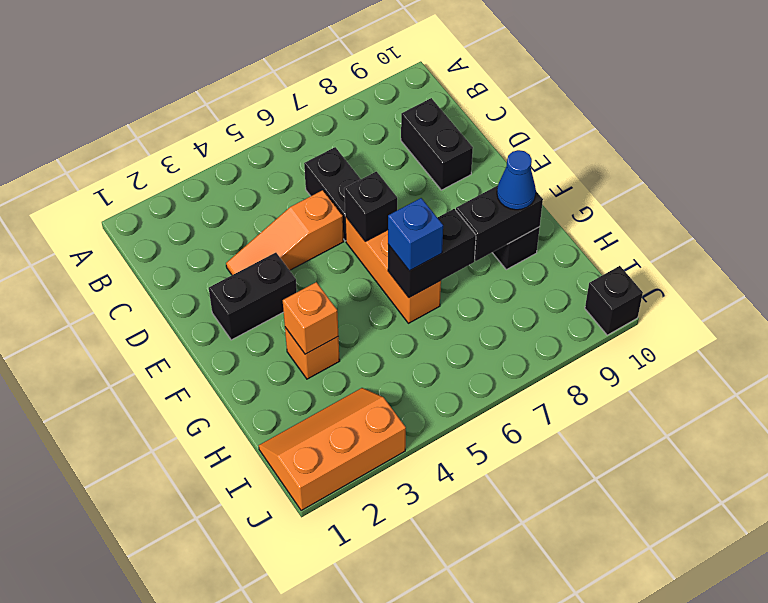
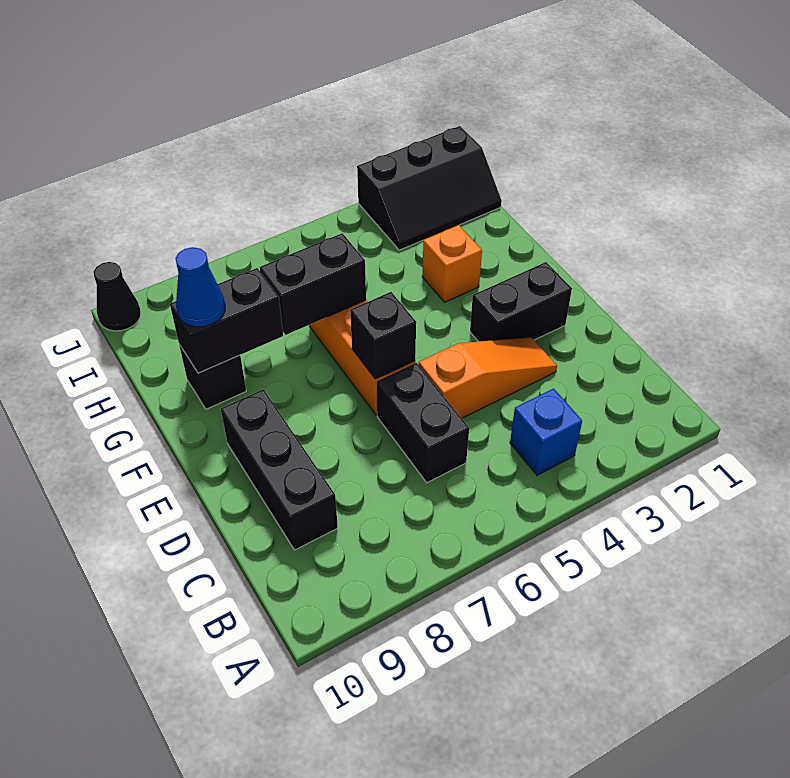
black 1x2 brick [401,98,473,190] -> black 1x3 brick [221,389,338,550]
orange 1x1 brick [283,282,338,354] -> none
blue 1x1 brick [388,198,443,271] -> blue 1x1 brick moved to [510,389,582,475]
orange 2x3 slope [259,388,406,511] -> black 2x3 slope [357,126,502,250]
black 1x1 brick [585,266,643,335] -> black 1x1 cone [93,262,141,331]

